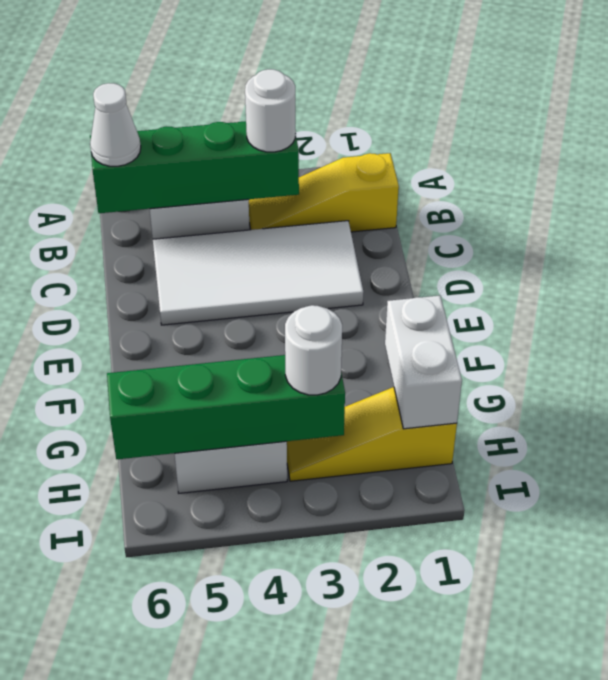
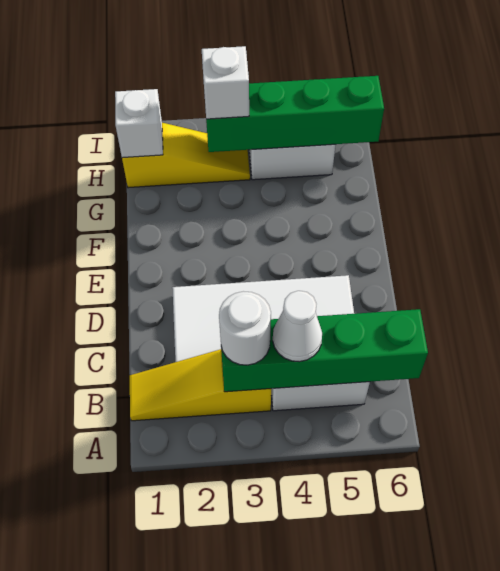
yellow 1x3 slope [249,153,399,232] -> yellow 1x3 slope turned to [130,349,271,421]
white 1x1 cone [90,83,141,166] -> white 1x1 cone moved to [273,291,322,362]
white 1x2 brick [385,296,462,429] -> white 1x1 brick [115,89,163,158]
white 1x1 round brick [285,305,342,395] -> white 1x1 brick [202,46,249,119]

